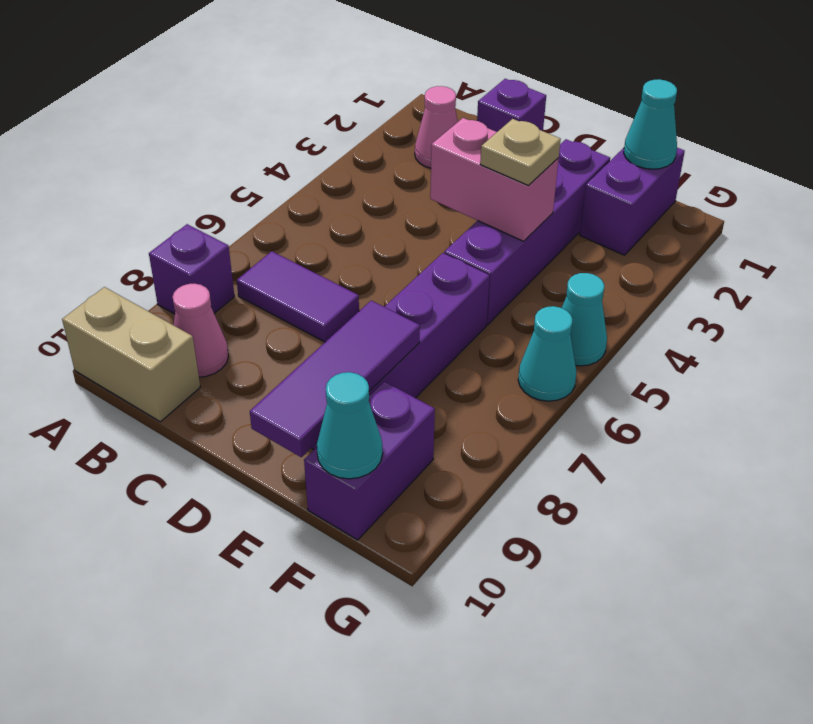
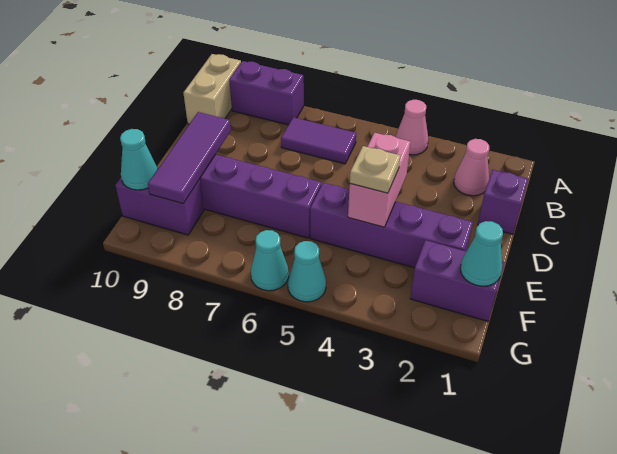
purple 1x1 brick [149,224,234,314] -> purple 1x2 brick [229,61,304,125]
purple 1x2 tile [237,251,359,342] -> purple 1x2 tile turned to [281,117,356,164]
pink 1x1 cone [173,284,228,377] -> pink 1x1 cone moved to [396,100,428,155]
purple 1x3 tile [250,301,420,457] -> purple 1x3 tile turned to [148,112,231,204]

